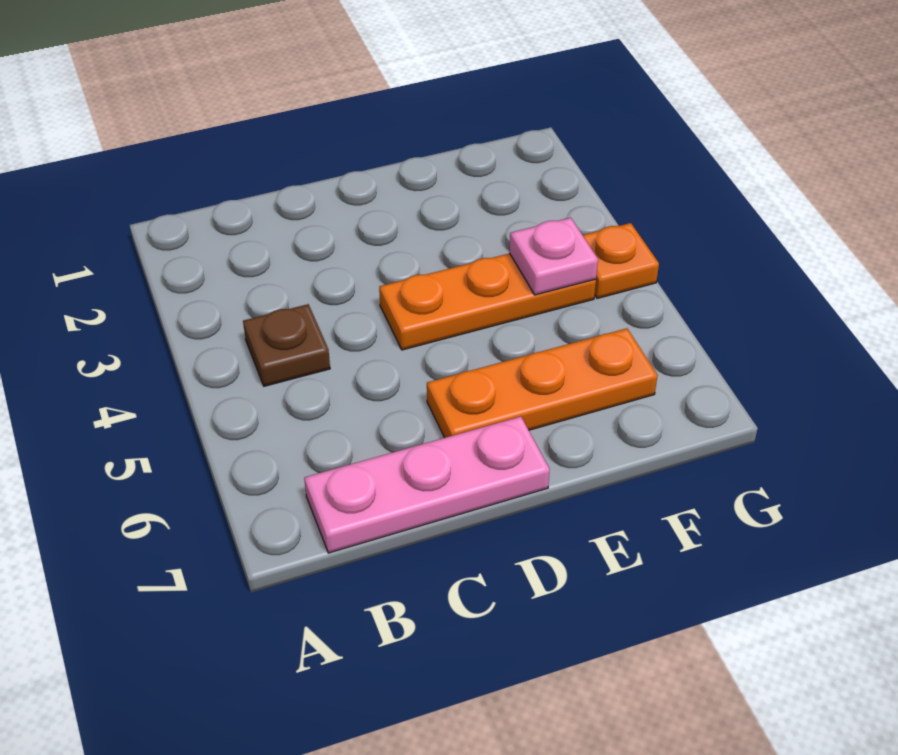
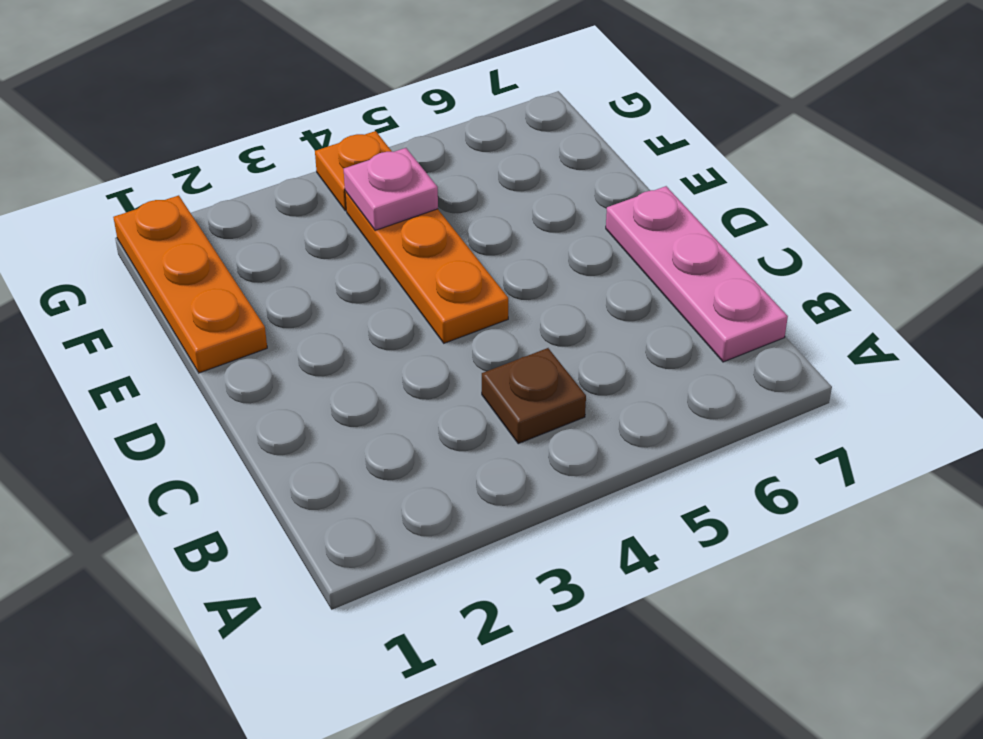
orange 1x3 plate [427,328,658,438] -> orange 1x3 plate moved to [113,195,267,373]

